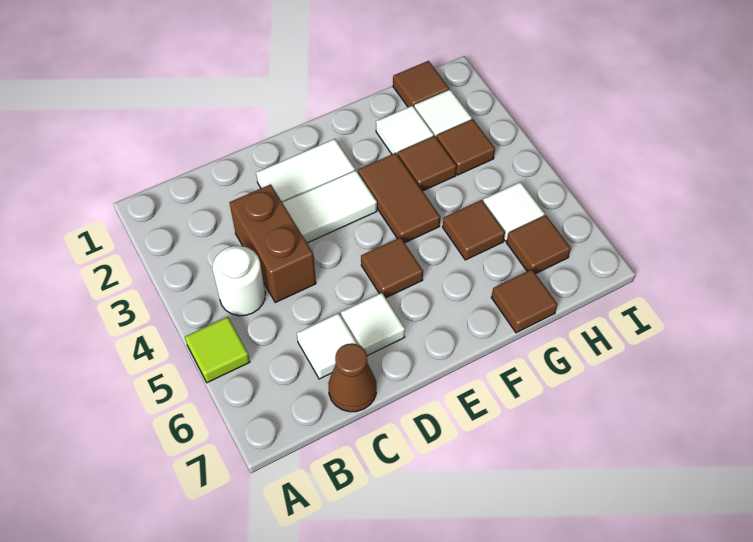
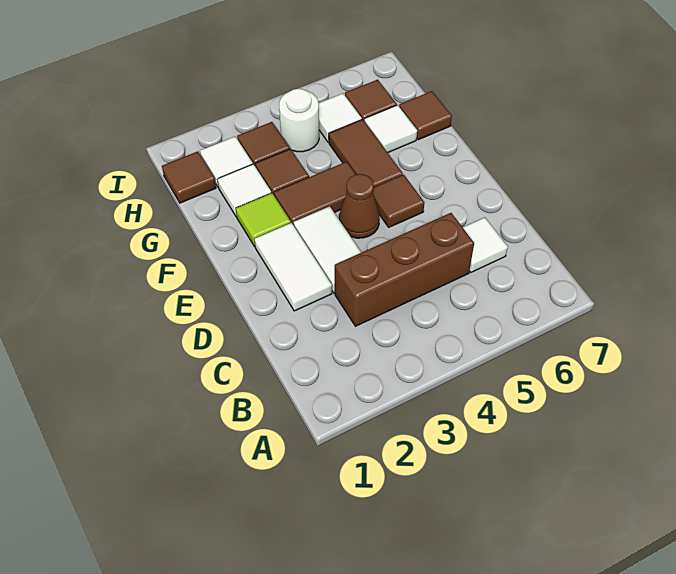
lime 1x1 tile [185,317,250,383] -> lime 1x1 tile moved to [236,193,291,247]
white 1x1 round brick [213,246,265,316] -> white 1x1 round brick moved to [279,89,319,152]
brown 1x2 brick [229,184,316,303] -> brown 1x3 brick [335,213,474,326]
brown 1x1 cone [328,343,376,412] -> brown 1x1 cone moved to [339,174,380,238]
white 1x1 tile [341,293,405,356] -> white 1x1 tile moved to [364,105,417,152]
brown 1x1 tile [443,200,505,260] -> brown 1x2 tile [329,119,403,187]

